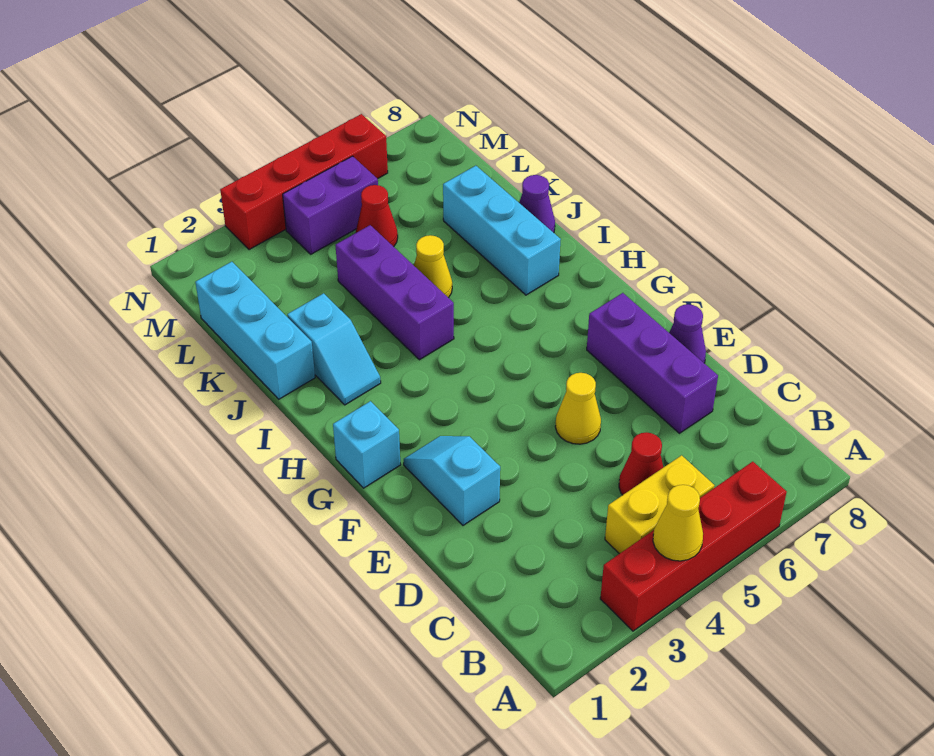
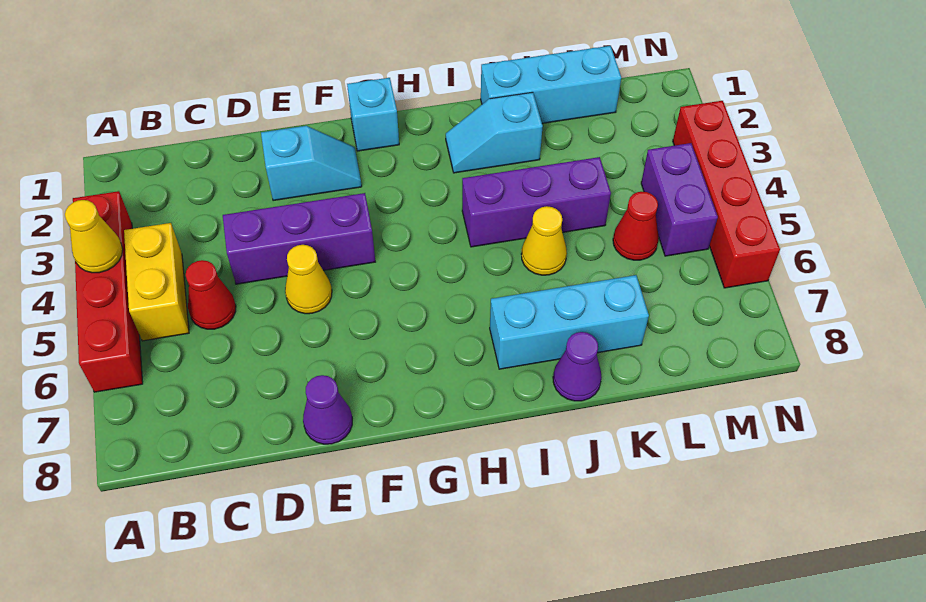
purple 1x3 brick [587,293,718,433] -> purple 1x3 brick moved to [223,193,375,284]

